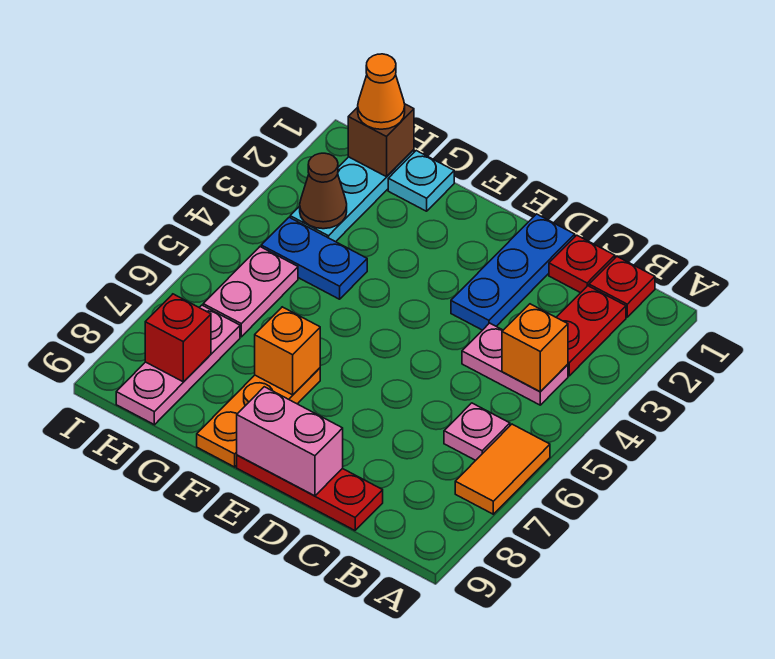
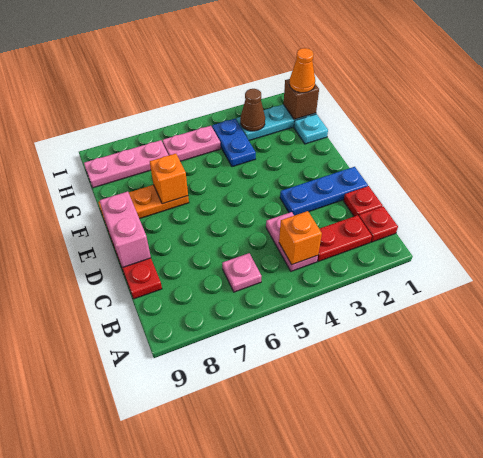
orange 1x2 tile [455,424,550,514] -> none
red 1x1 brick [145,294,211,382] -> none

